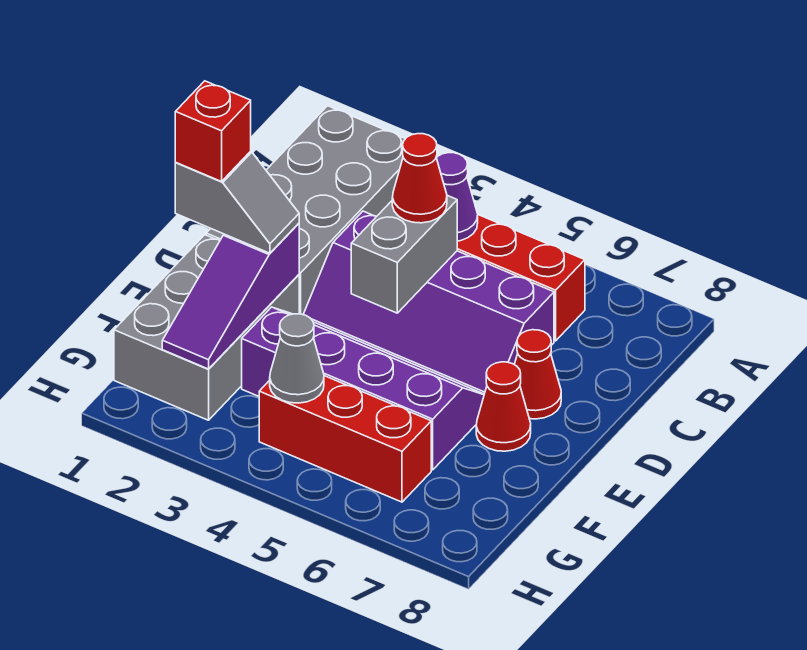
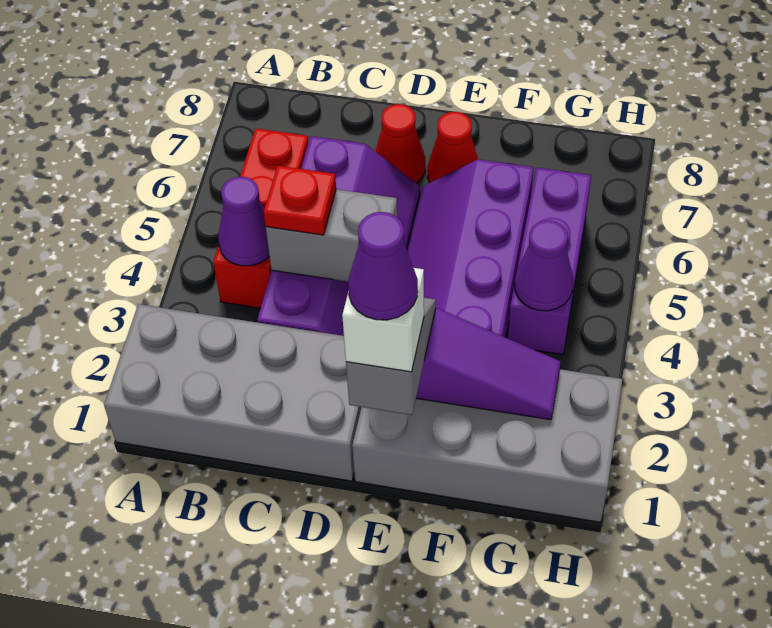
red 1x1 cone [392,134,447,223] -> red 1x1 plate [264,166,336,235]
grey 2x3 brick [114,235,299,420] -> grey 2x4 brick [352,369,623,522]
red 1x1 brick [175,81,251,182] -> white 1x1 brick [342,268,424,372]
none -> purple 1x1 cone [348,212,418,320]
red 1x3 brick [259,376,431,502] -> purple 1x3 brick [508,168,591,355]
grey 1x1 cone [270,314,324,403] -> purple 1x1 cone [515,221,573,311]

